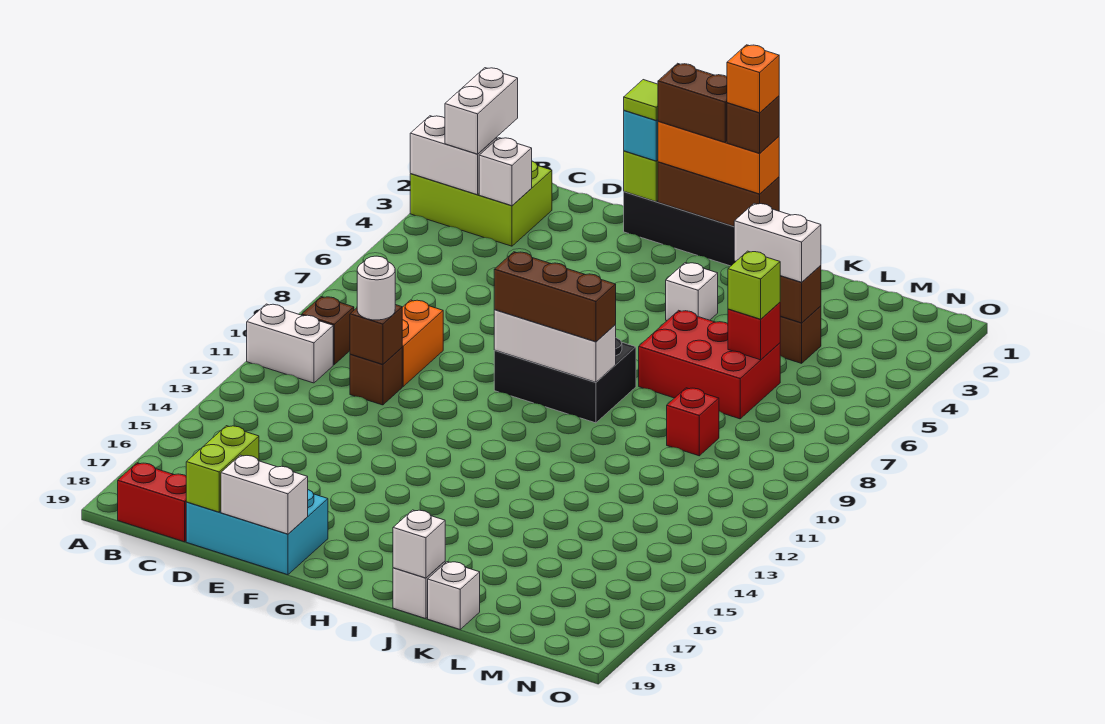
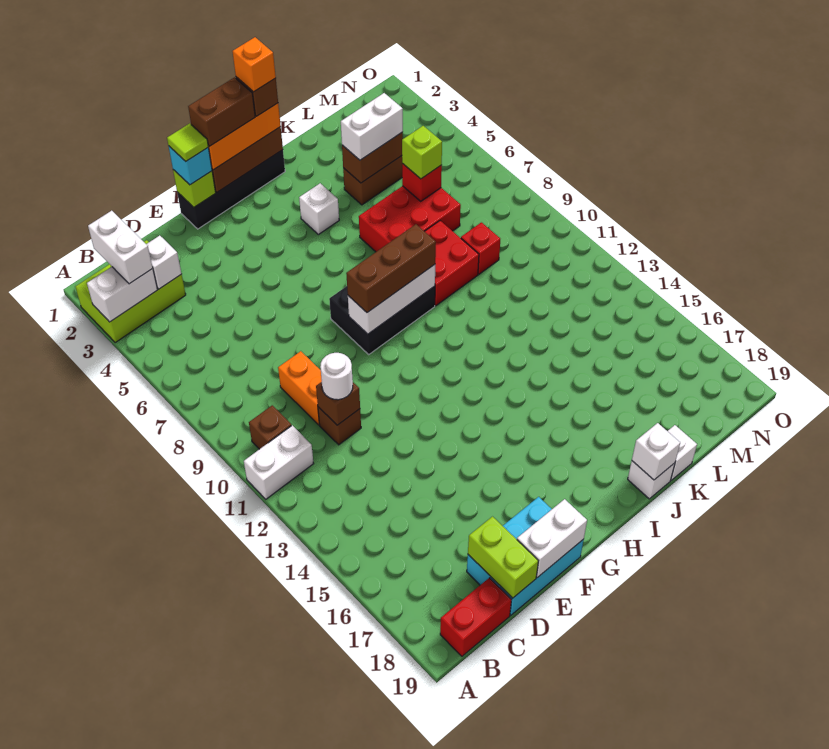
none -> red 2x2 brick [425,221,479,306]

